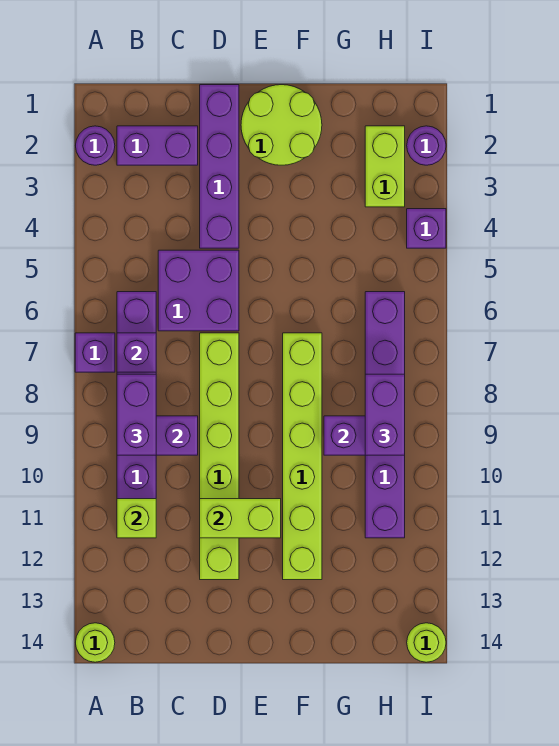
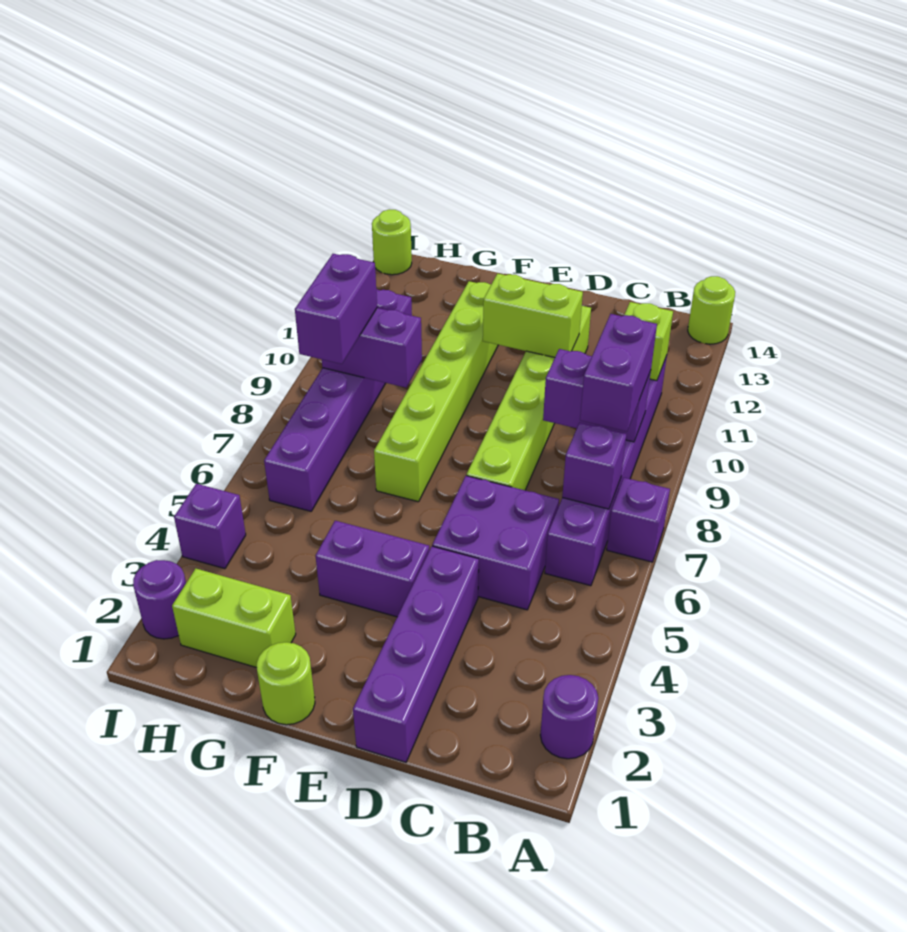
purple 1x2 brick [117,126,198,165] -> purple 1x2 brick moved to [316,521,429,617]
lime 2x2 round brick [241,85,322,165] -> lime 1x1 round brick [257,642,315,725]
lime 1x2 brick [365,126,405,207] -> lime 1x2 brick turned to [172,569,296,668]

